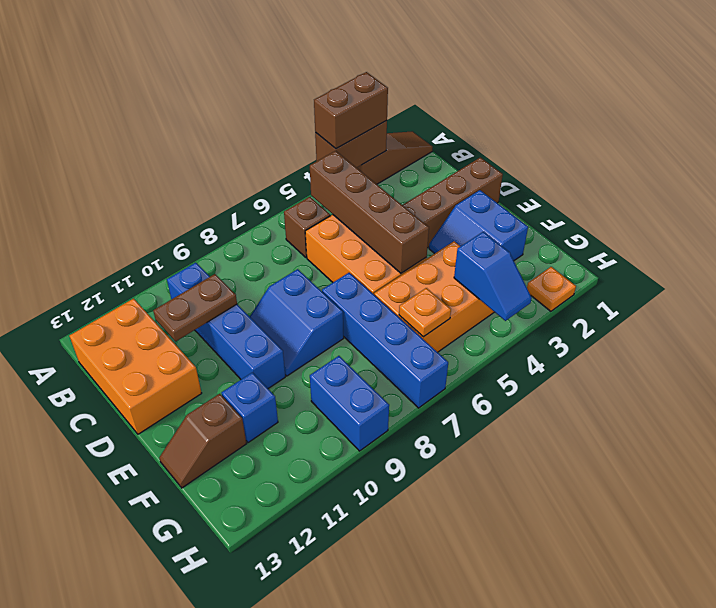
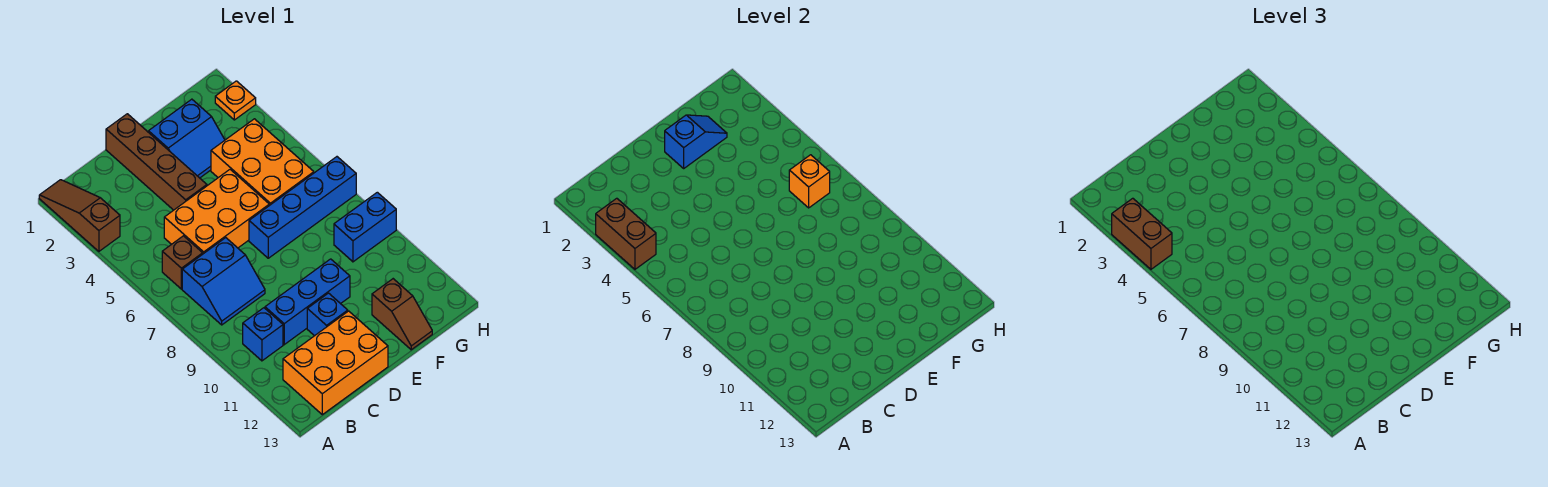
brown 1x4 brick [310,151,429,273] -> none
brown 1x2 plate [153,274,237,342] -> none
blue 2x2 slope [250,269,344,376] -> blue 2x2 slope moved to [182,238,265,325]
blue 1x1 brick [221,372,278,443] -> blue 1x1 brick moved to [307,293,348,336]
blue 1x2 slope [454,232,532,321] -> blue 1x2 slope moved to [665,115,727,168]
orange 1x1 plate [399,288,451,337] -> orange 1x1 brick [789,155,830,208]

